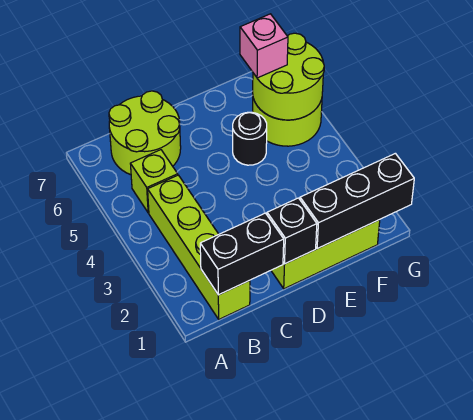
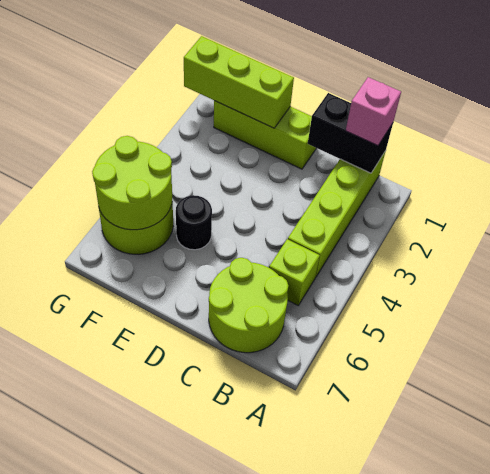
black 1x1 brick [267,198,317,264] -> none
black 1x3 brick [300,153,414,249] -> lime 1x3 brick [184,36,294,128]
pink 1x1 brick [240,14,288,78] -> pink 1x1 brick moved to [346,77,401,146]

